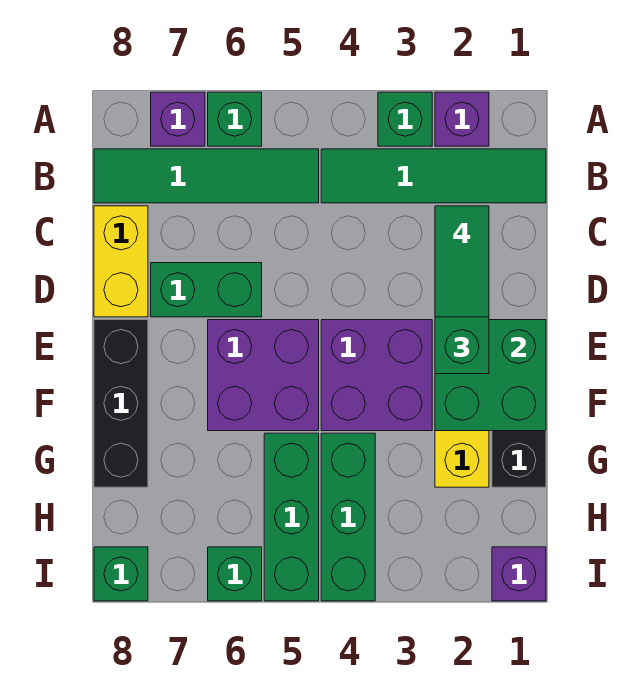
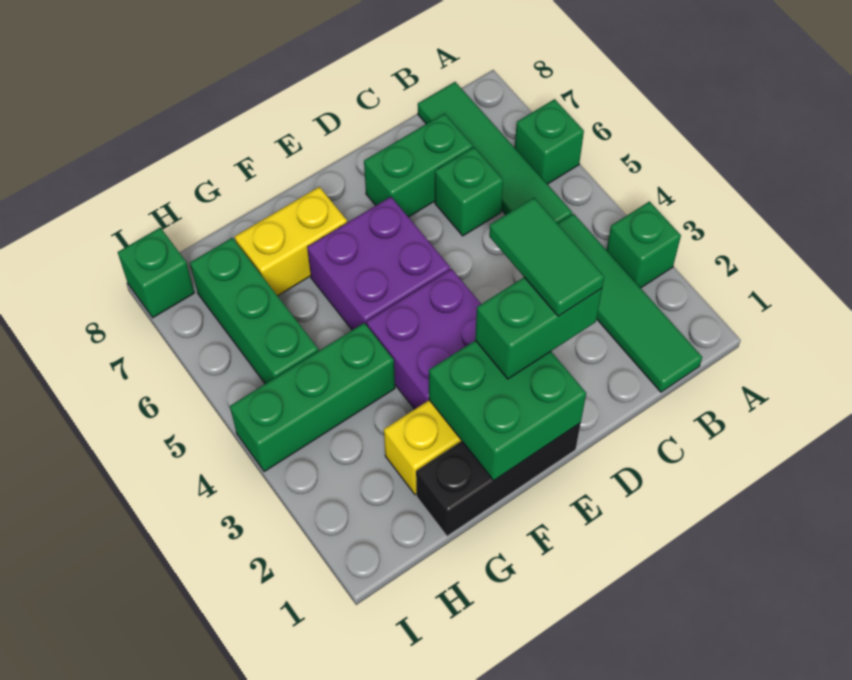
purple 1x1 brick [435,92,489,146] -> none
purple 1x1 brick [151,92,205,146] -> none
green 1x2 tile [435,206,489,317] -> green 1x2 tile turned to [489,198,604,316]
yellow 1x2 brick [94,206,148,317] -> yellow 1x2 brick moved to [235,187,347,296]
green 1x2 brick [151,263,262,317] -> green 1x2 brick turned to [364,114,473,217]
black 1x3 brick [94,320,148,487] -> none
green 1x3 brick [264,433,319,601] -> green 1x3 brick turned to [190,238,318,384]
purple 1x1 brick [492,547,546,601] -> none
green 1x1 brick [208,547,262,601] -> green 1x1 brick moved to [435,147,503,236]

